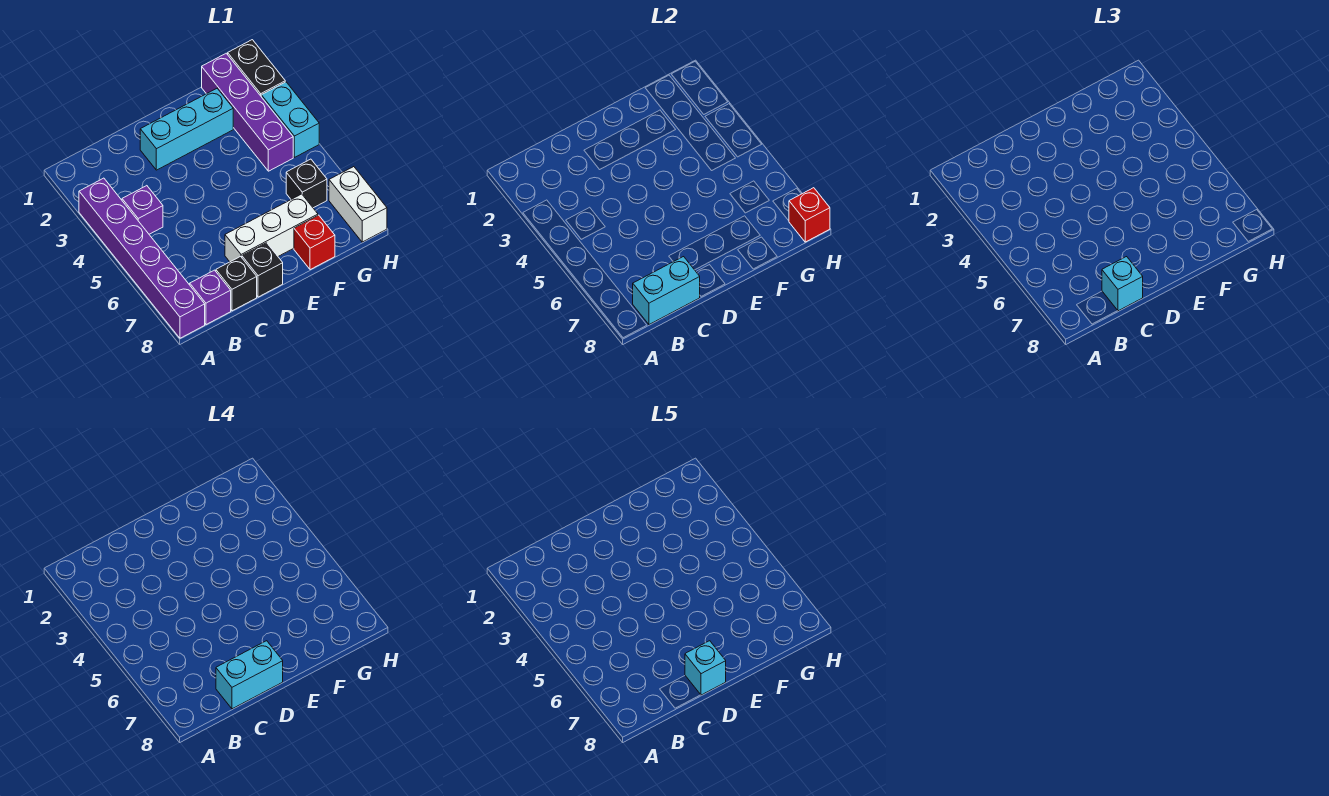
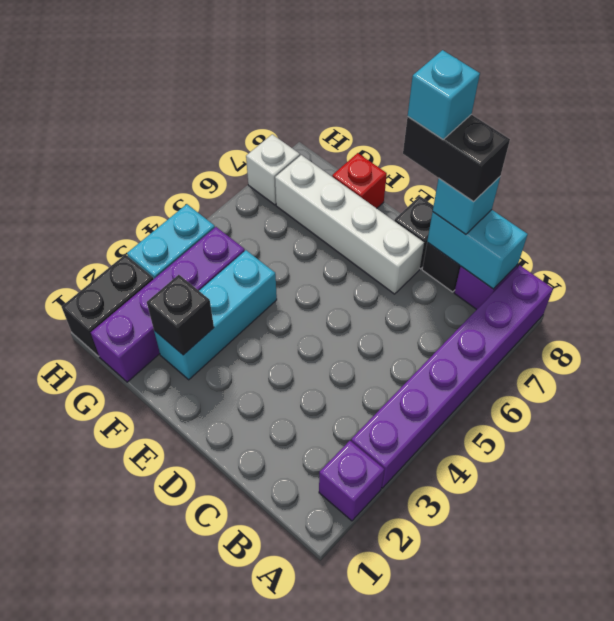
purple 1x1 brick [122,186,163,234] -> purple 1x1 brick moved to [319,441,384,521]
cyan 1x2 brick [216,641,283,709] -> black 1x2 brick [403,114,510,202]
cyan 1x3 brick [140,88,233,170] -> cyan 1x3 brick turned to [154,250,277,380]
white 1x3 brick [225,194,318,262] -> white 1x4 brick [275,155,424,294]
black 1x1 brick [286,159,327,208] -> black 1x1 brick moved to [147,275,214,355]
white 1x2 brick [329,167,387,242] -> white 1x1 brick [246,134,300,205]
red 1x1 brick [789,188,830,242] -> none

